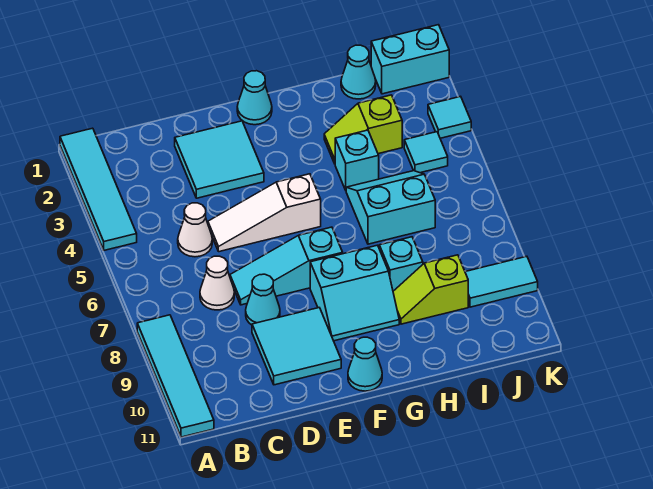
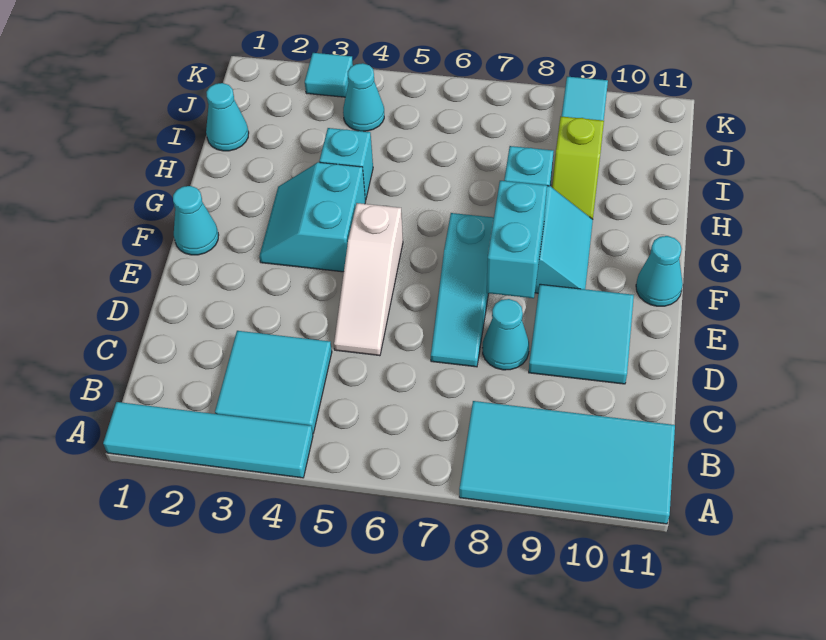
cyan 1x4 tile [137,315,214,437] -> cyan 2x4 tile [459,401,675,524]
white 1x1 cone [178,203,212,257] -> none
white 1x1 cone [200,256,234,310] -> none
cyan 2x2 tile [175,121,264,198] -> cyan 2x2 tile moved to [215,331,332,433]
lime 1x2 slope [324,95,402,164] -> none
cyan 2x2 slope [346,171,435,244] -> cyan 2x2 slope moved to [259,162,365,272]
cyan 1x2 brick [371,25,449,94] -> cyan 1x2 brick moved to [487,181,547,298]
cyan 1x1 tile [404,132,448,173] -> cyan 1x1 cone [343,63,384,131]

